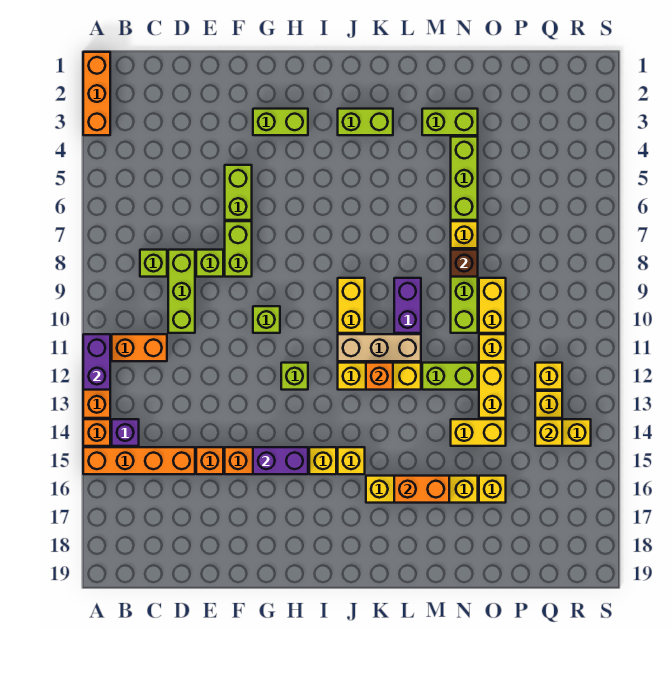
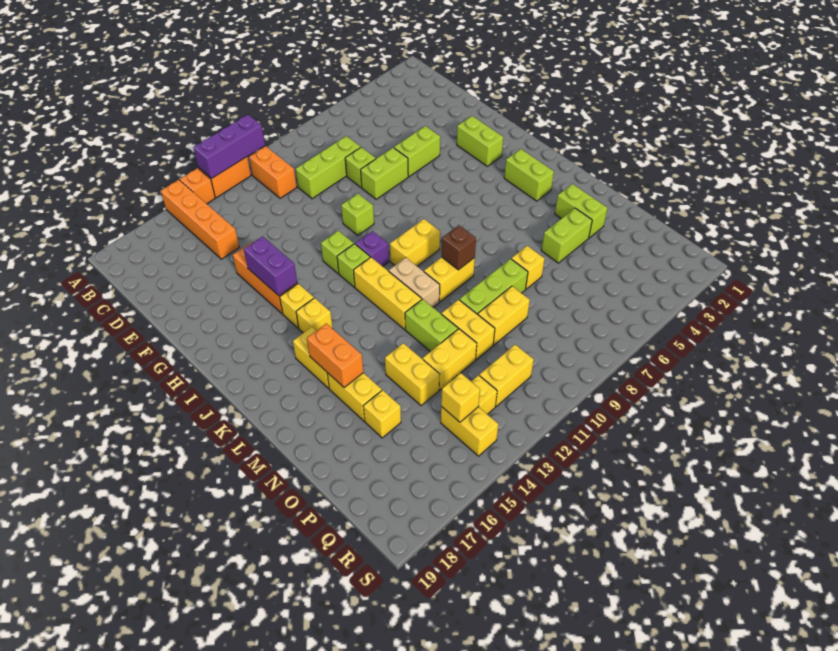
orange 1x3 brick [83,52,110,135] -> none
purple 1x2 brick [83,334,110,390] -> purple 1x3 brick [193,115,265,178]
purple 1x1 brick [112,419,139,446] -> purple 1x1 brick moved to [355,231,389,266]
lime 1x1 brick [140,250,167,277] -> lime 1x1 brick moved to [337,244,370,287]
orange 1x1 brick [196,447,223,474] -> none
tan 1x3 brick [338,334,421,361] -> tan 1x2 brick [389,258,440,307]
orange 1x1 brick [366,363,393,390] -> none
purple 1x2 brick [394,278,421,333] -> yellow 1x2 brick [424,257,475,302]
lime 1x3 brick [451,137,478,220] -> lime 1x2 brick [541,208,592,263]
brown 1x1 brick [451,250,478,277] -> brown 1x1 brick moved to [442,225,476,270]
yellow 1x1 brick [479,334,506,361] -> yellow 1x2 brick [441,300,495,360]
yellow 1x1 brick [535,363,562,390] -> yellow 1x2 brick [479,345,534,406]

